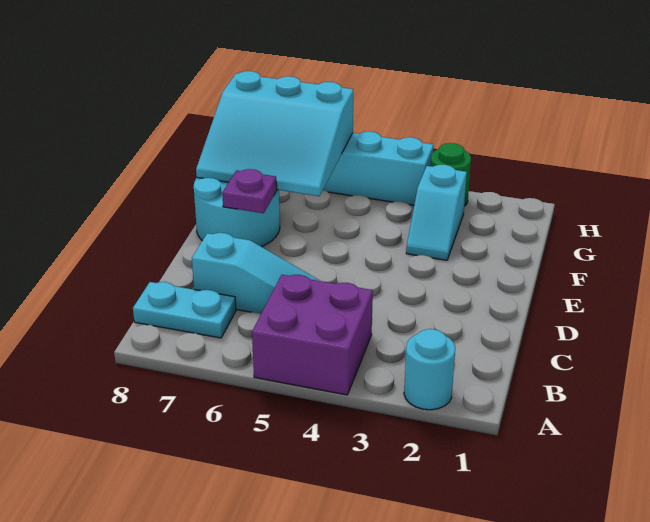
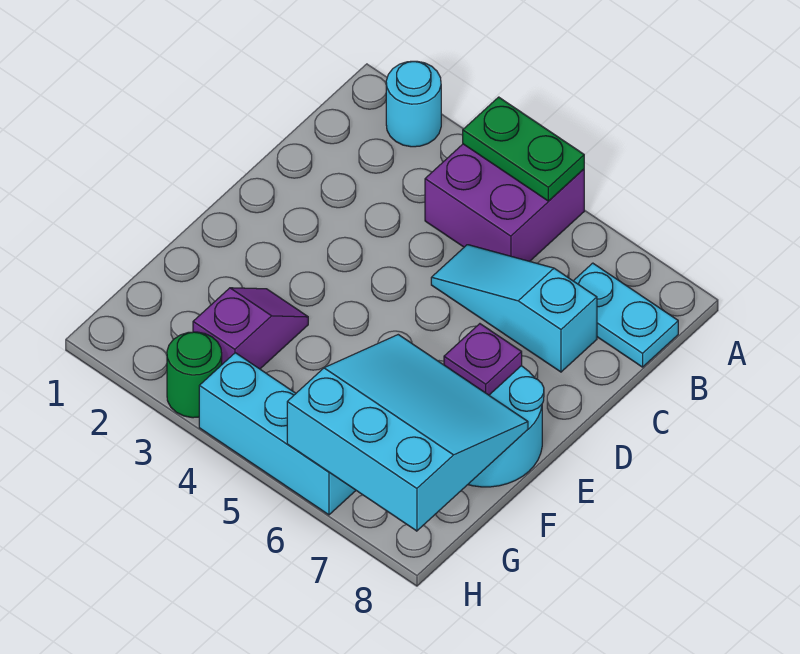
none -> green 1x2 plate [463,97,584,201]
cyan 1x2 slope [406,165,467,260] -> purple 1x2 slope [193,288,308,369]

